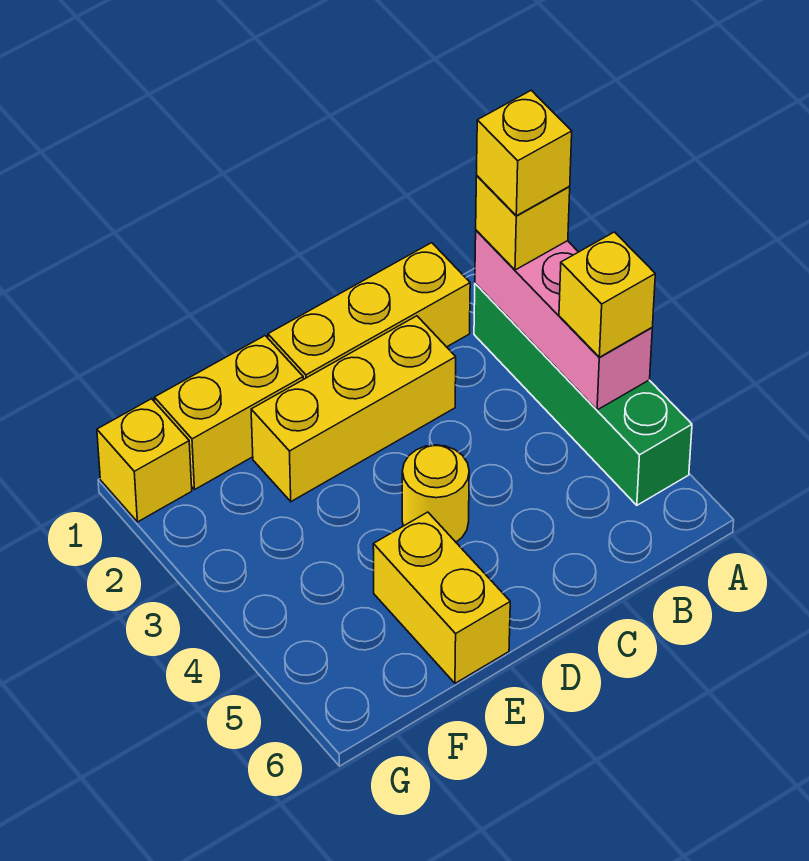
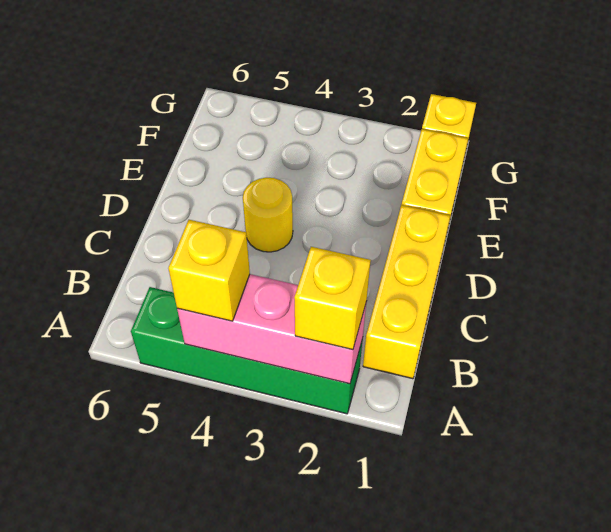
yellow 1x1 brick [477,90,572,216] -> none
yellow 1x3 brick [251,316,456,501] -> none
yellow 1x2 brick [373,512,510,683] -> none

